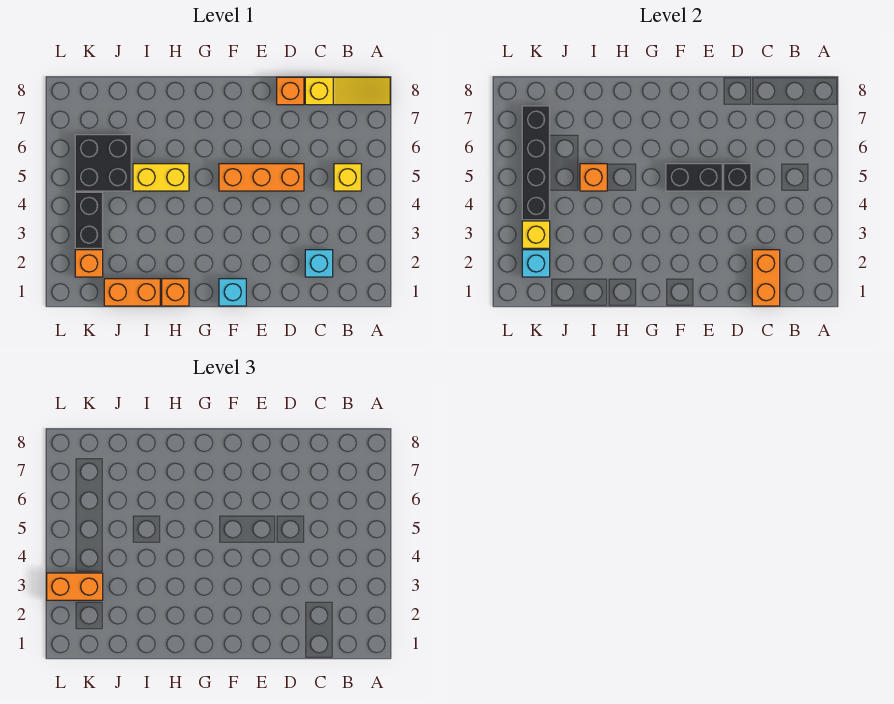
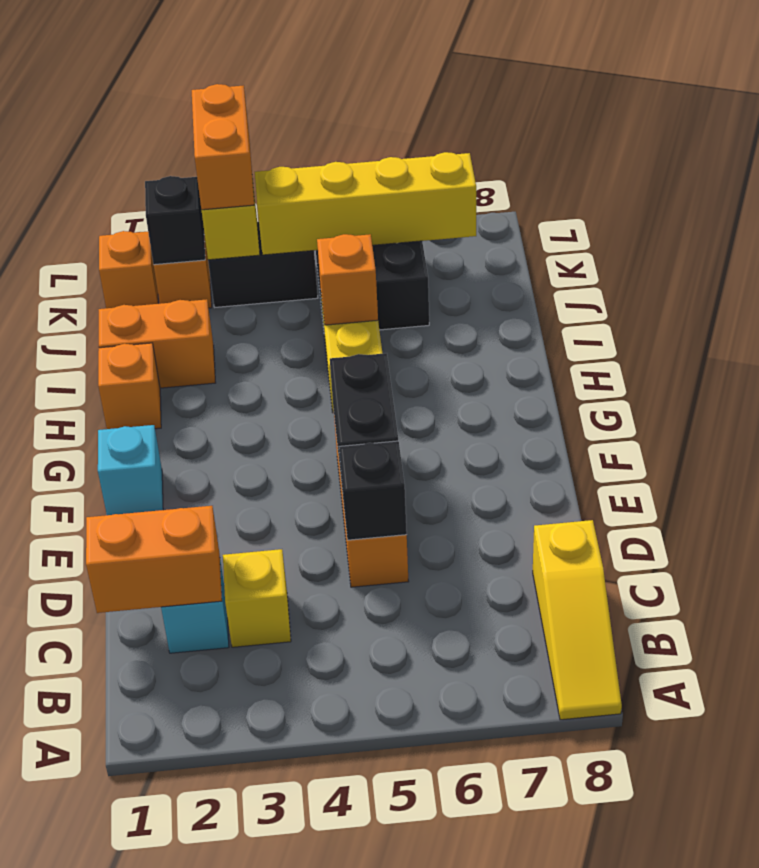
yellow 1x1 brick [334,164,361,191] -> yellow 1x1 brick moved to [223,549,291,647]
orange 1x1 brick [277,77,304,105] -> orange 1x1 brick moved to [99,231,158,308]
orange 1x2 brick [104,279,160,306] -> orange 1x2 brick turned to [99,299,215,388]
cyan 1x1 brick [522,250,550,277] -> black 1x1 brick [145,176,205,265]
black 1x4 brick [522,106,550,220] -> yellow 1x4 brick [255,152,476,255]

